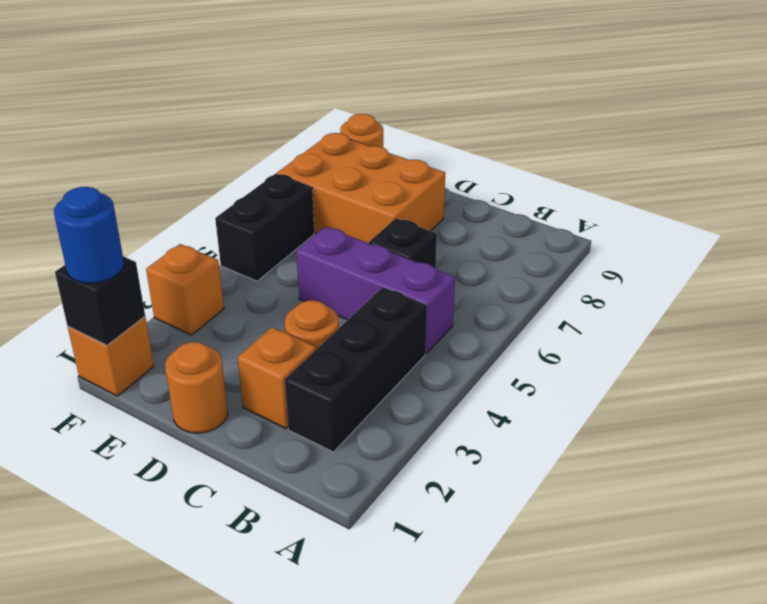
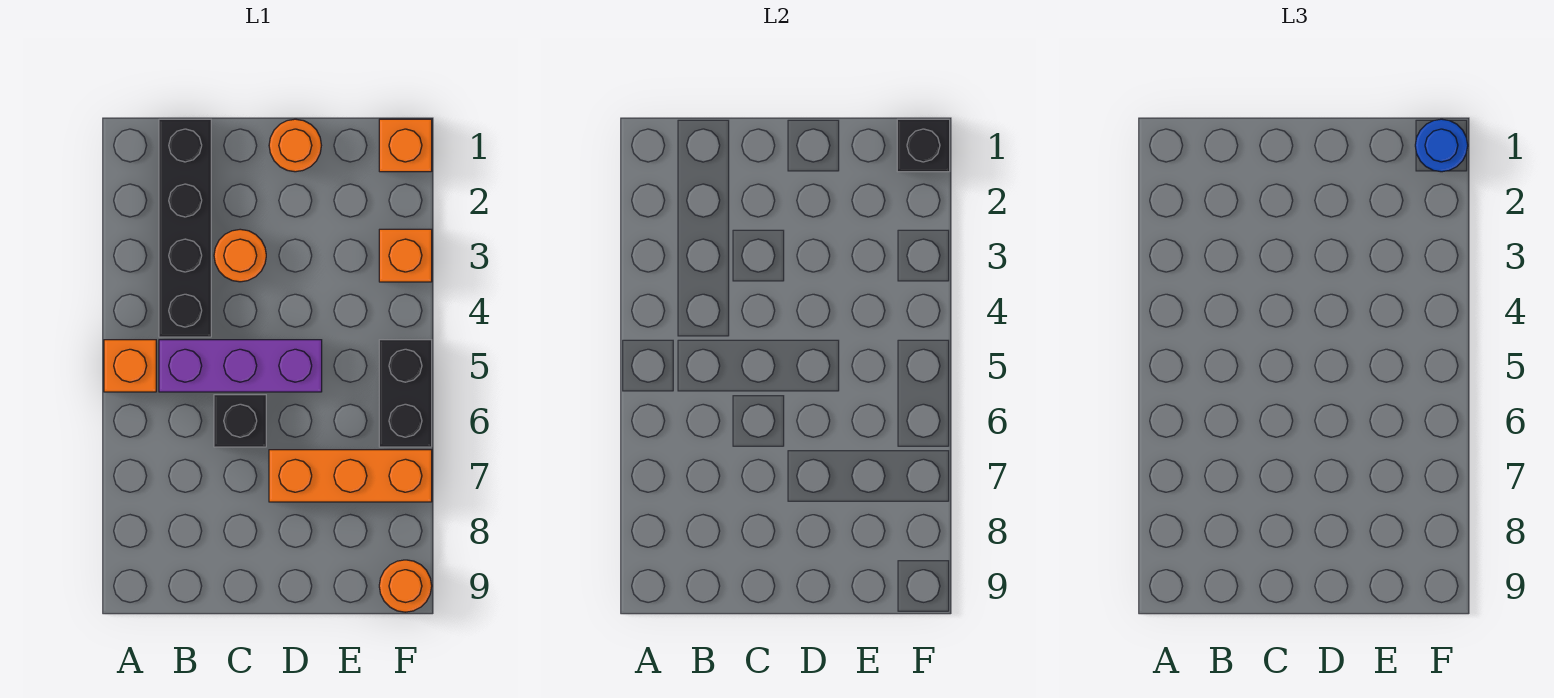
black 1x3 brick [285,287,427,452] -> black 1x4 brick [159,119,211,337]
orange 1x1 brick [238,327,316,429] -> orange 1x1 brick moved to [104,340,156,392]
orange 2x3 brick [277,133,445,243] -> orange 1x3 brick [269,450,432,502]

